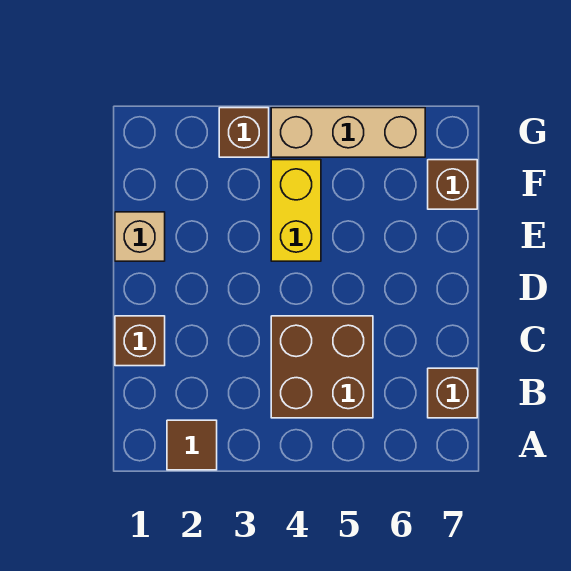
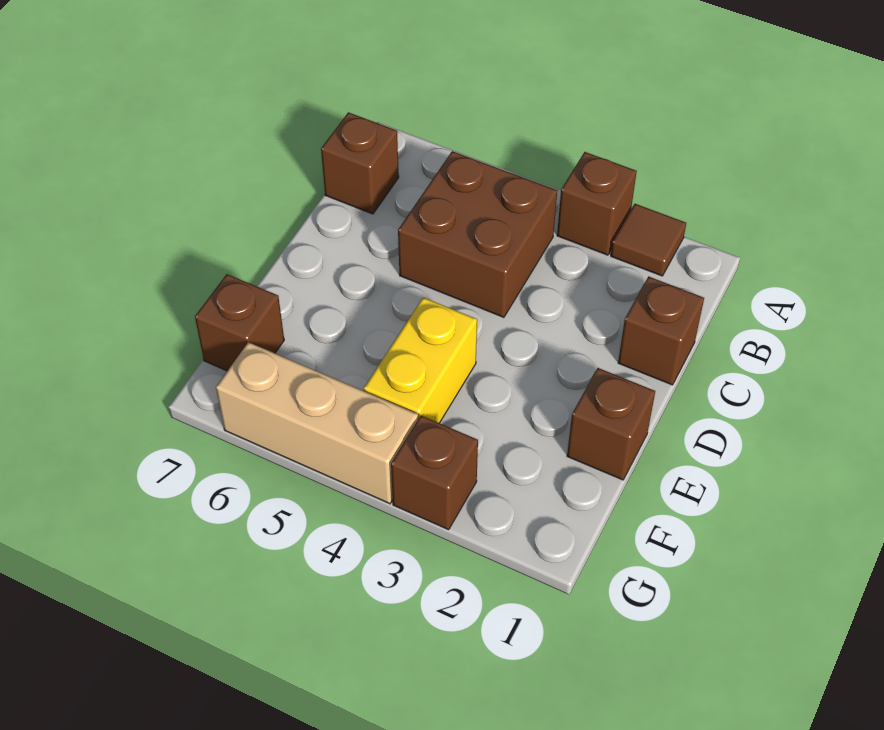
none -> brown 1x1 brick [557,152,637,255]
tan 1x1 brick [115,212,165,261] -> brown 1x1 brick [567,368,655,480]

